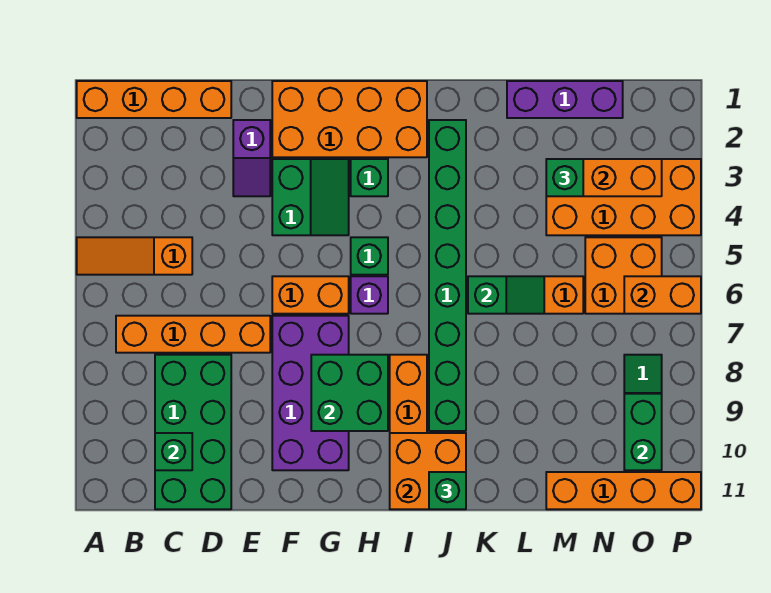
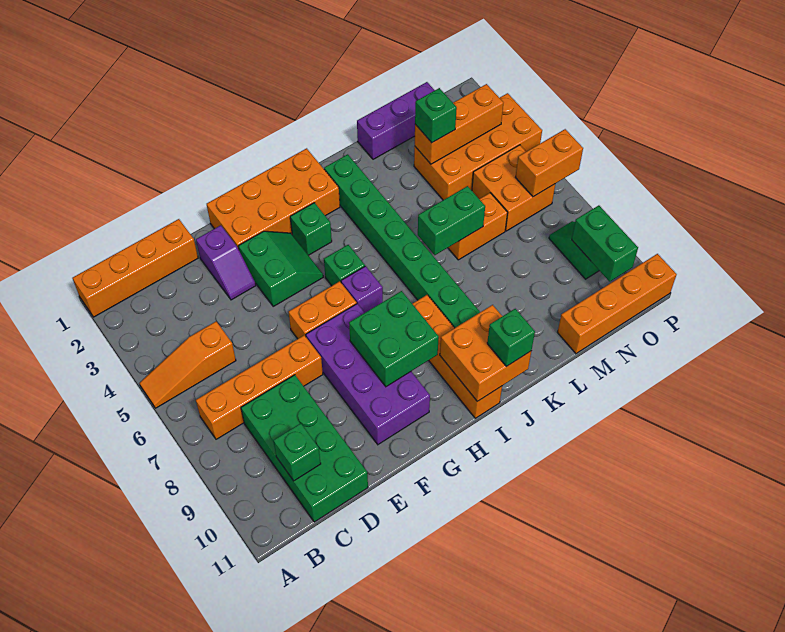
green 1x2 slope [468,276,544,314] -> green 1x2 brick [418,186,485,255]

